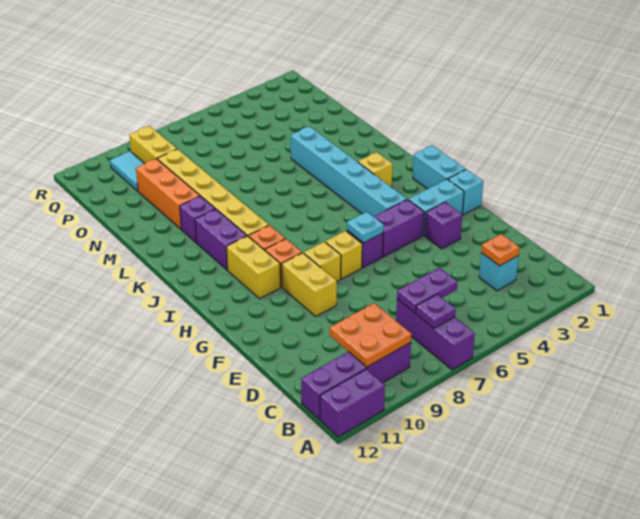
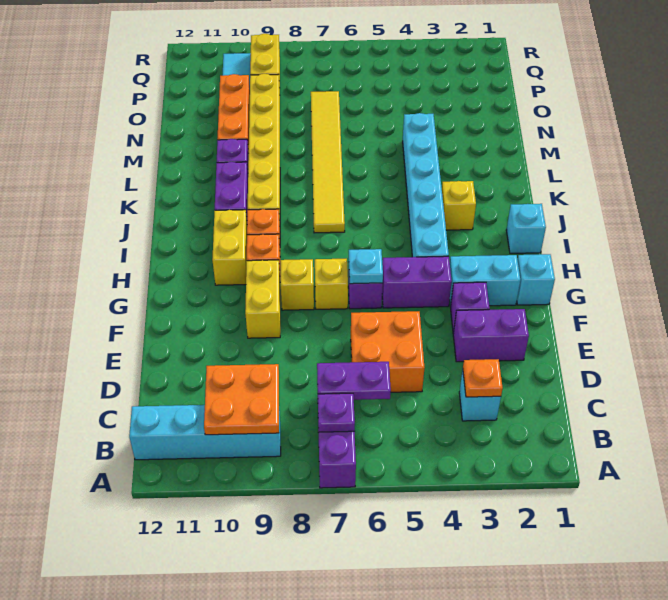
purple 1x2 brick [320,369,385,437] -> purple 1x2 brick moved to [453,309,529,362]
purple 1x4 brick [301,342,411,419] -> cyan 1x4 brick [129,405,281,460]
none -> orange 2x2 brick [351,311,425,392]
cyan 1x2 brick [413,145,466,189] -> cyan 1x1 brick [506,204,546,253]
none -> yellow 1x6 tile [311,91,345,233]

